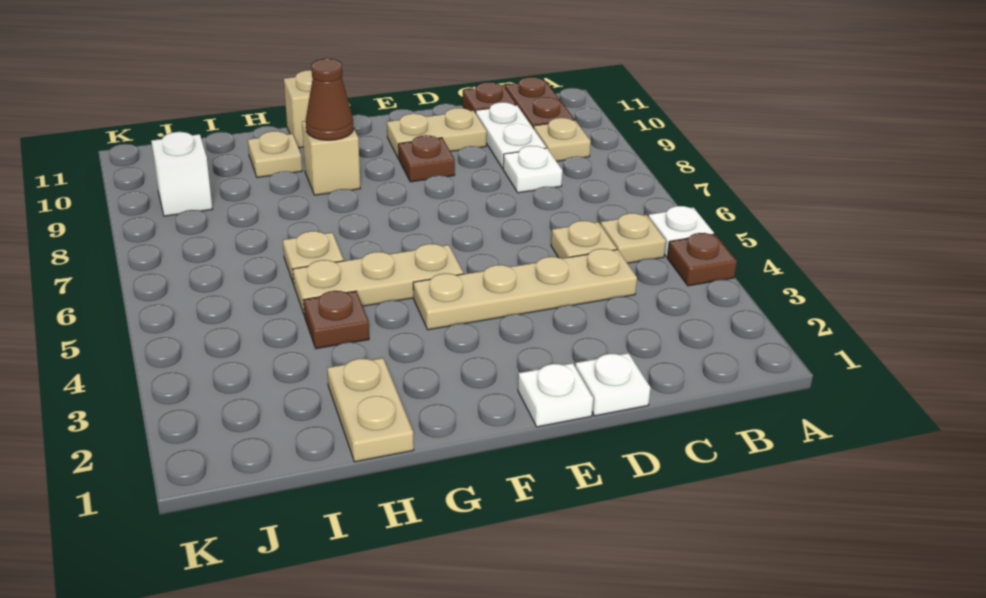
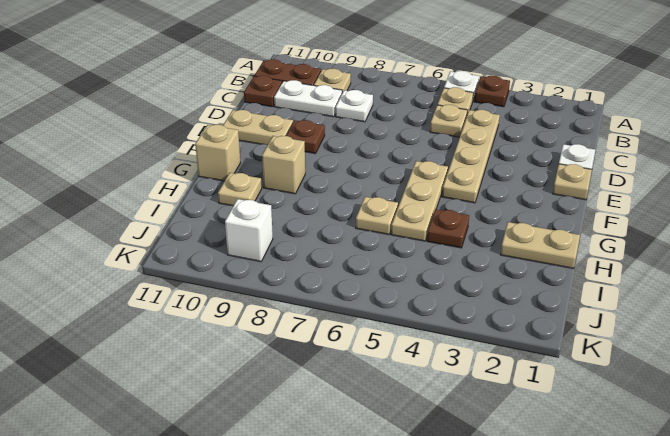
tan 1x2 plate [387,108,487,158] -> tan 1x2 plate turned to [223,110,293,145]
white 1x1 plate [518,363,593,427] -> tan 1x1 plate [553,164,592,200]
brown 1x1 cone [306,59,354,140] -> none

